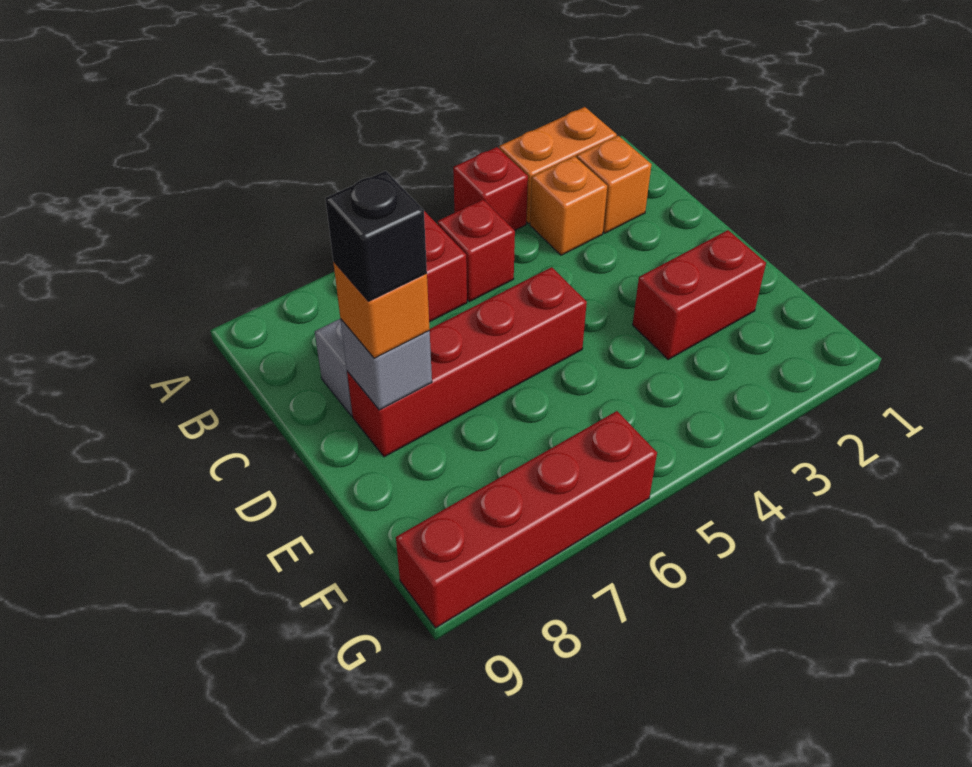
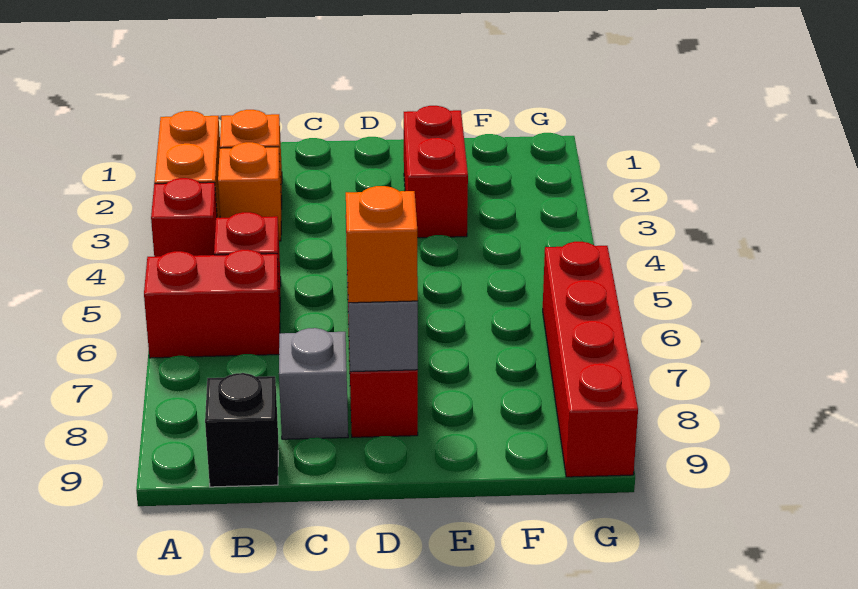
black 1x1 brick [325,171,427,301] -> black 1x1 brick moved to [205,373,278,487]

